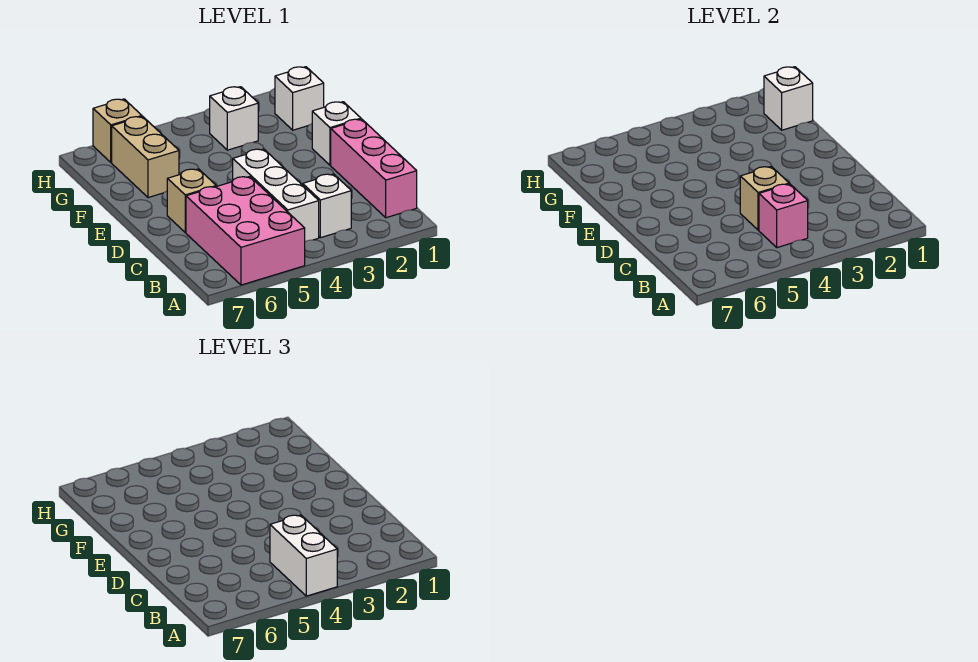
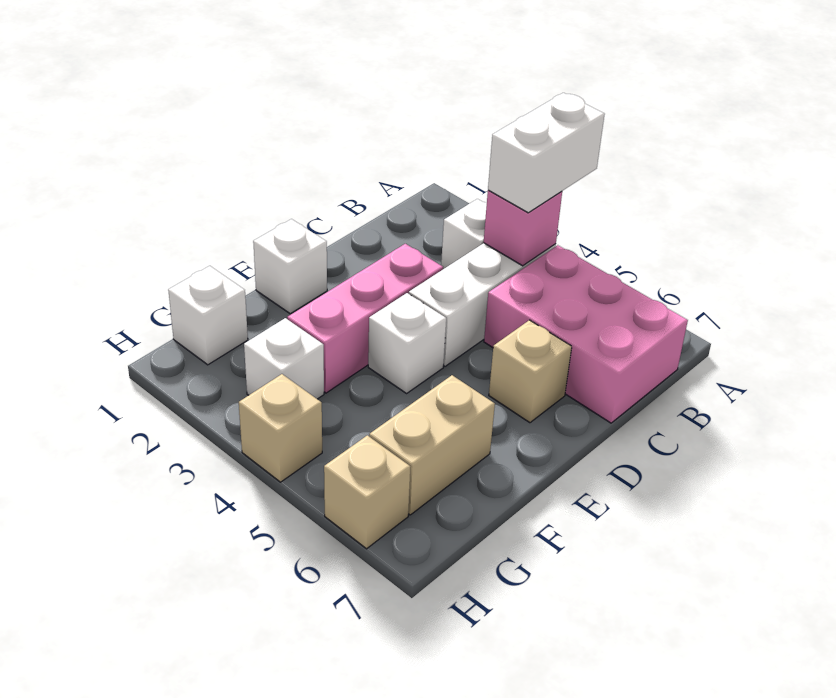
pink 2x3 brick [186,176,305,285] -> pink 2x3 brick turned to [484,245,688,423]
pink 1x3 brick [331,119,417,218] -> pink 1x3 brick moved to [287,244,443,393]
tan 1x1 brick [740,166,789,230] -> tan 1x1 brick moved to [239,374,322,482]
white 1x1 brick [764,67,813,130] -> white 1x1 brick moved to [368,293,446,393]

